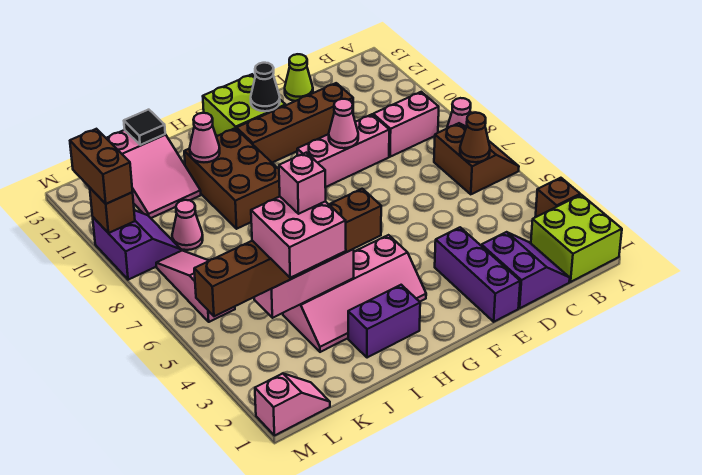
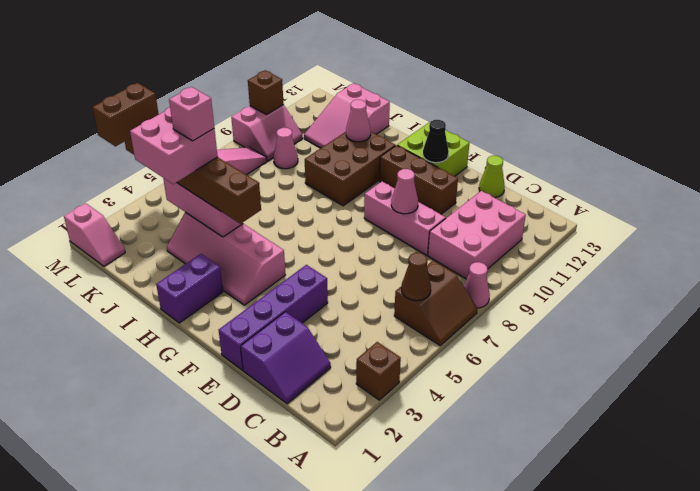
lime 2x2 brick [531,195,622,282] -> none
pink 1x2 brick [373,92,439,157] -> pink 2x3 brick [428,191,526,279]
brown 1x4 brick [237,83,353,163] -> brown 1x3 brick [379,145,458,214]
purple 1x3 brick [435,227,520,322] -> purple 1x4 brick [219,265,328,370]
purple 1x2 brick [348,285,420,358] -> purple 1x2 brick turned to [156,254,223,323]
black 1x1 tile [124,110,165,145] -> none
purple 2x2 slope [93,210,181,280] -> pink 2x2 slope [231,105,303,161]
brown 1x2 brick [70,129,133,204] -> brown 1x2 brick moved to [92,83,159,146]

